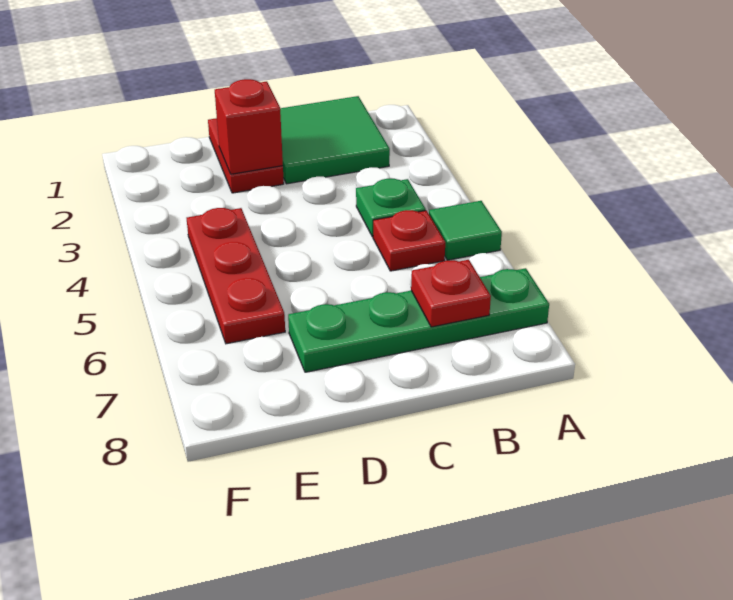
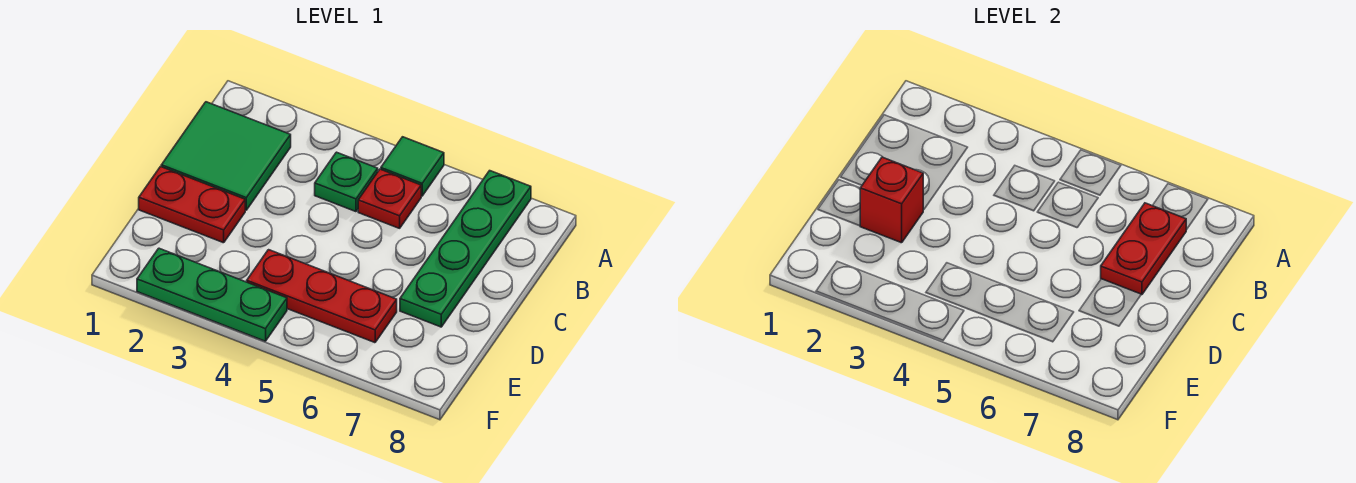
red 1x1 plate [411,260,491,327] -> red 1x2 plate [1101,203,1186,295]
none -> green 1x3 plate [137,248,287,341]

